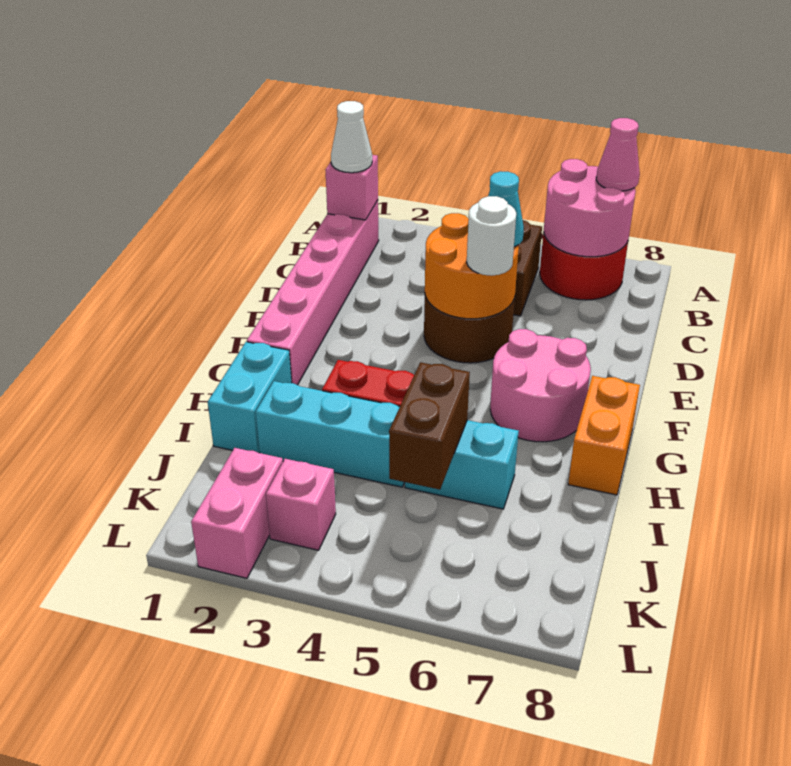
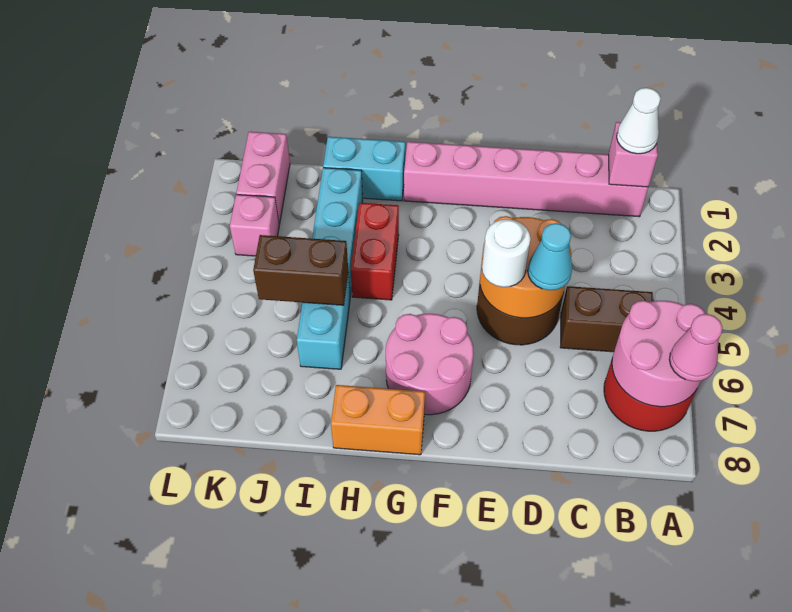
pink 1x2 brick [191,448,283,578] -> pink 1x2 brick turned to [236,132,290,224]

